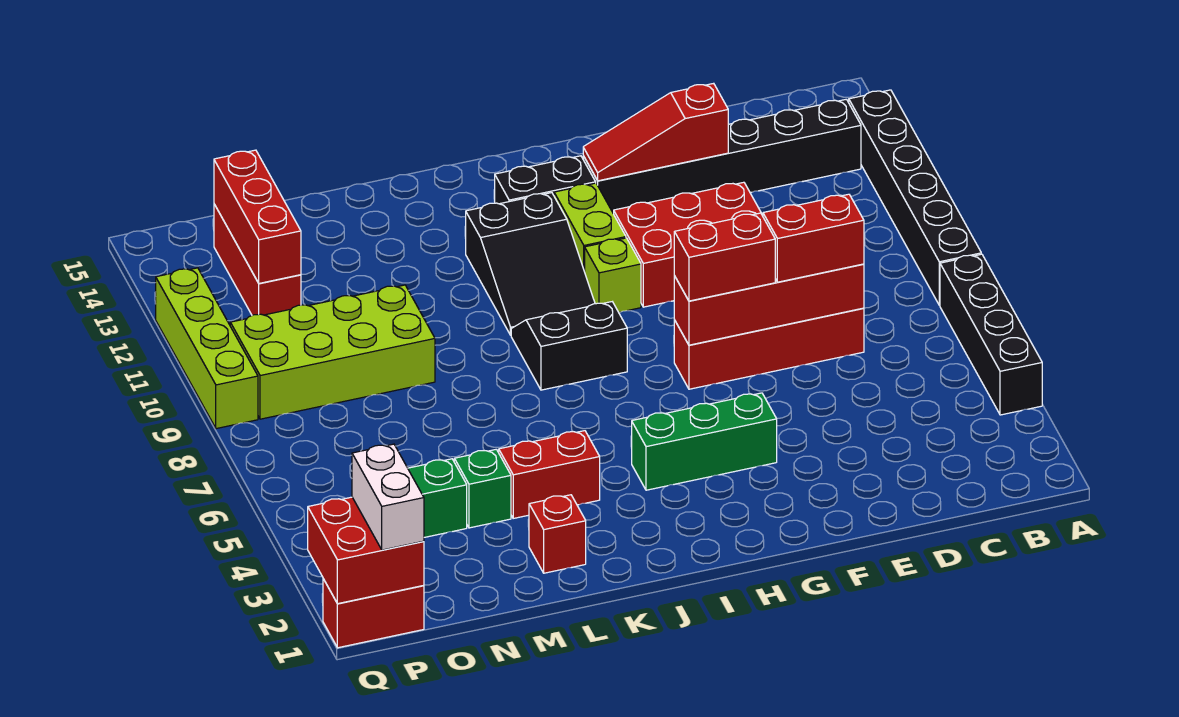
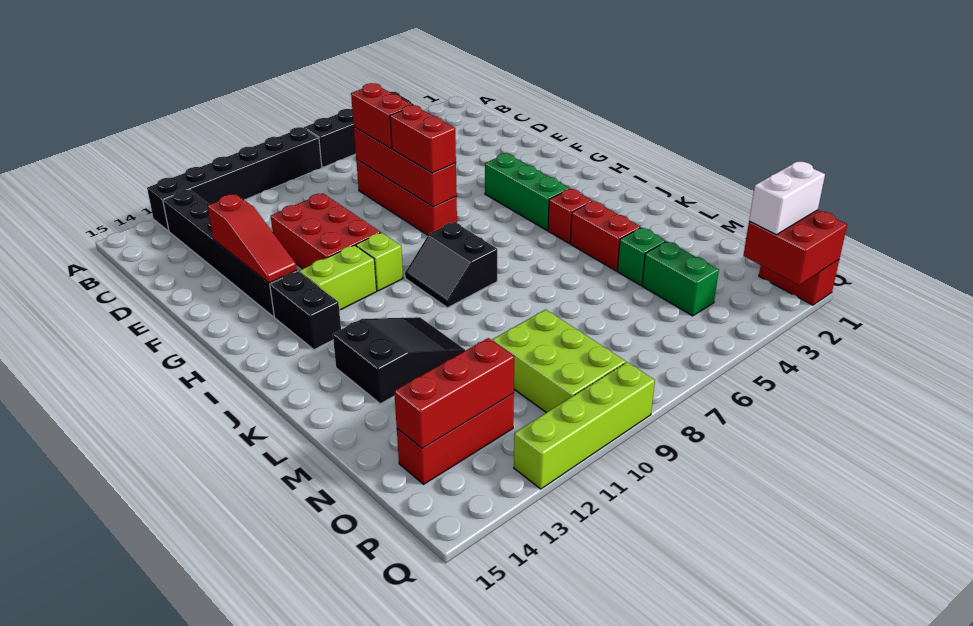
black 2x3 slope [466,193,595,335] -> black 2x3 slope moved to [333,317,465,404]
red 1x1 brick [529,495,586,573] -> red 1x1 brick moved to [548,189,592,243]
lime 2x4 brick [230,285,435,419] -> lime 2x3 brick [492,310,626,413]

